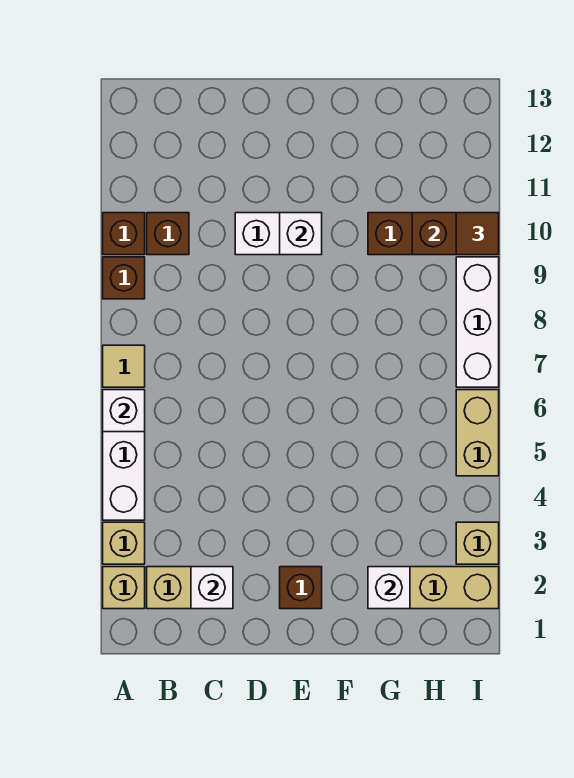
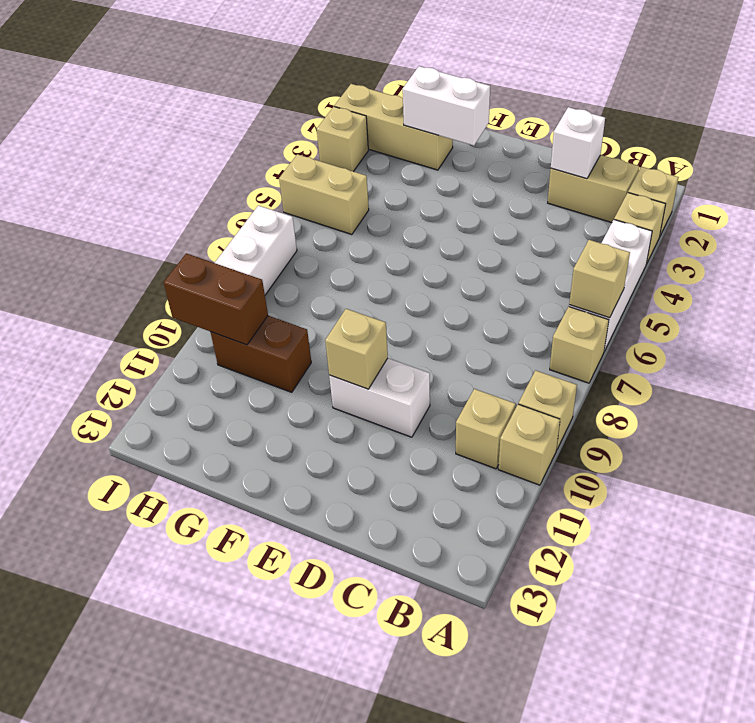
white 1x1 brick [103,390,145,432] -> tan 1x1 brick [569,240,630,318]
tan 1x1 tile [103,345,145,387] -> tan 1x1 brick [550,307,609,383]
brown 1x1 brick [103,257,145,299] -> tan 1x1 brick [519,371,577,450]
brown 1x1 brick [103,213,145,255] -> tan 1x1 brick [498,404,560,485]
brown 1x1 brick [147,213,189,255] -> tan 1x1 brick [456,389,516,469]
brown 1x1 brick [280,567,322,609] -> none
white 1x1 brick [280,213,322,255] -> tan 1x1 brick [325,309,388,389]
white 1x1 brick [368,567,410,609] -> white 1x2 brick [403,66,490,146]
tan 1x2 brick [456,390,499,476] -> tan 1x2 brick turned to [279,154,369,235]
brown 1x1 tile [456,213,499,255] -> none

